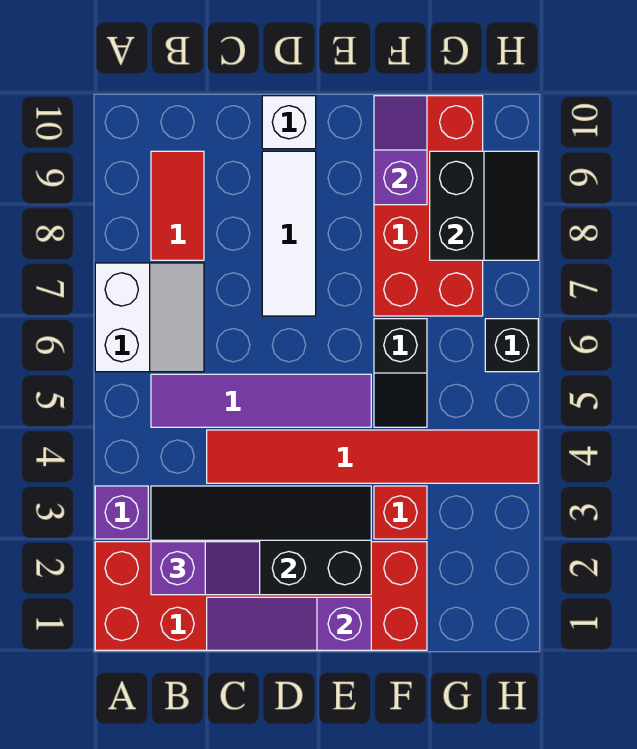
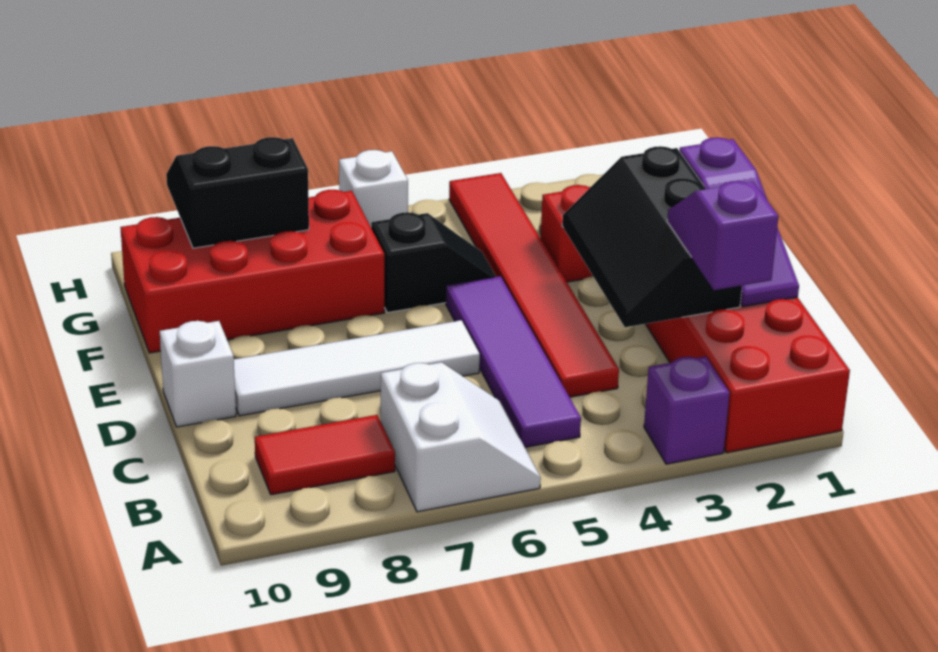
white 2x2 slope [95,263,204,372] -> white 2x2 slope turned to [381,362,541,512]
black 2x4 slope [151,486,371,595] -> black 2x3 slope [562,146,742,327]
white 1x3 tile [262,151,316,316] -> white 1x4 tile [234,320,480,416]
purple 1x2 slope [374,96,427,205] -> none
black 1x1 brick [485,319,538,372] -> white 1x1 brick [339,150,408,227]

